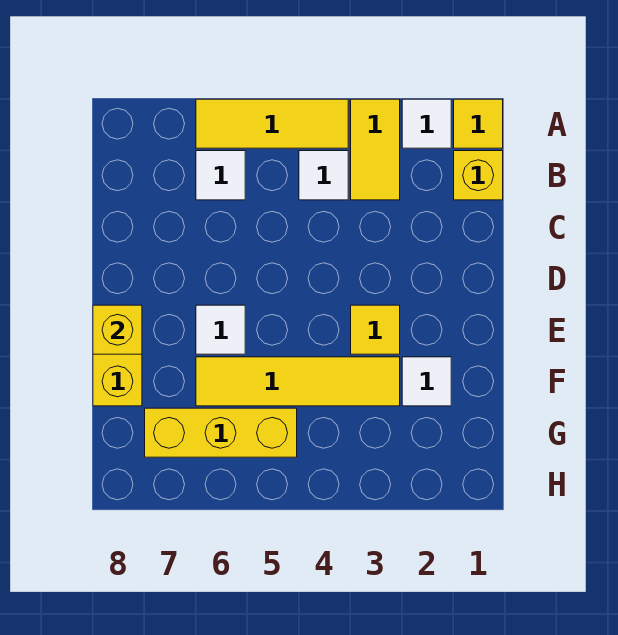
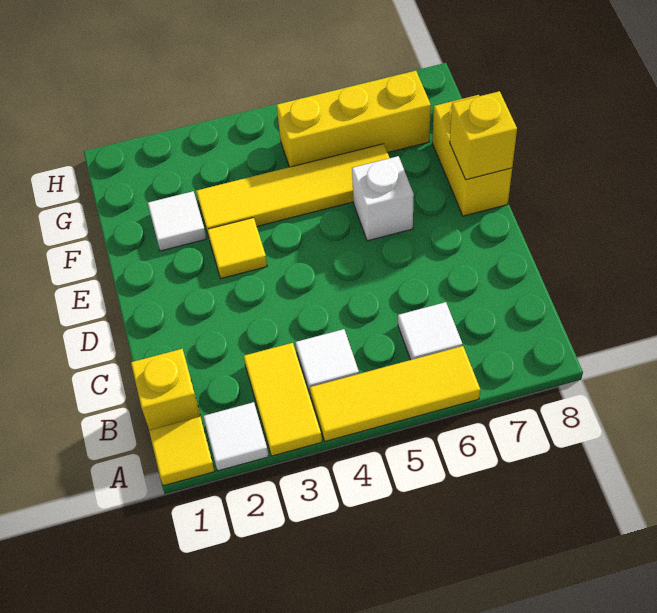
white 1x1 tile [196,305,245,354] -> white 1x1 brick [352,156,414,241]

